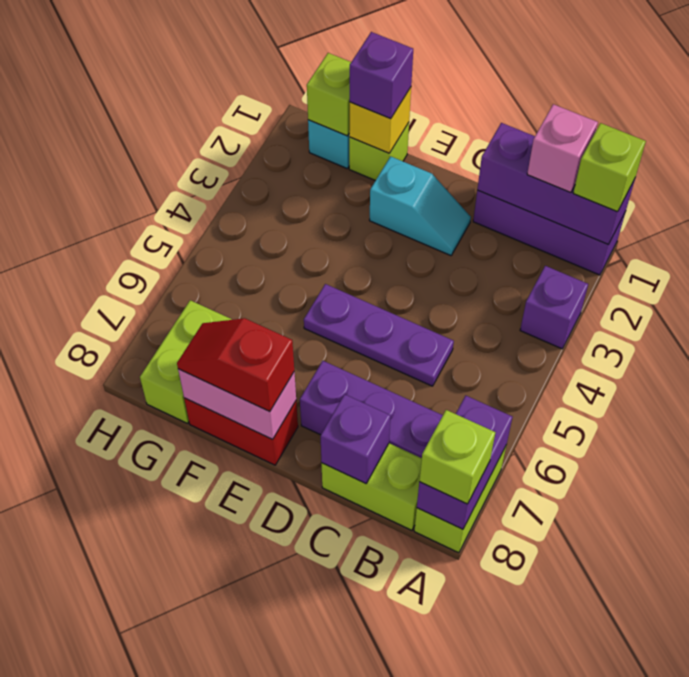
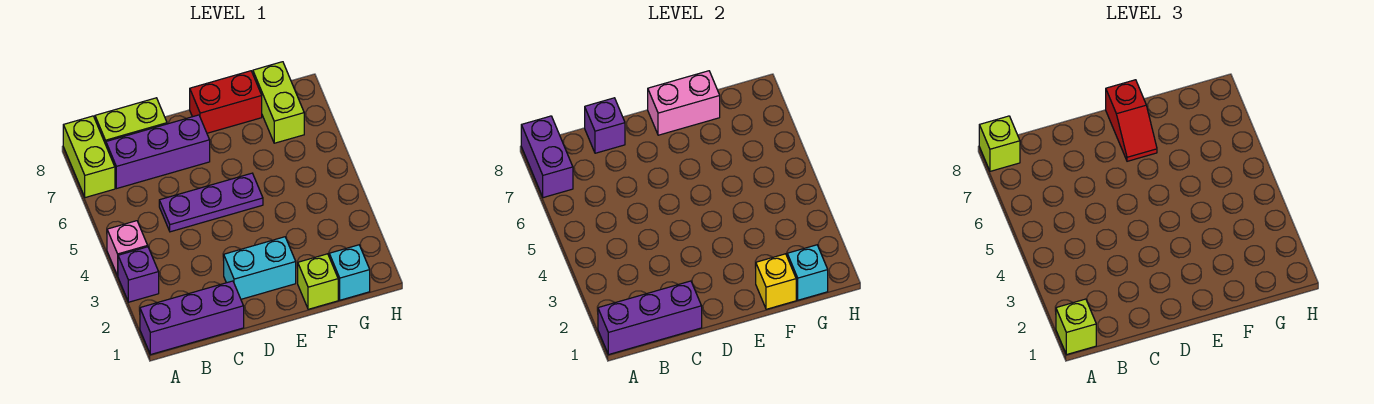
pink 1x1 brick [527,104,598,192] -> pink 1x1 brick moved to [107,221,148,276]
cyan 1x2 slope [369,156,471,256] -> cyan 1x2 brick [224,237,296,299]
red 1x2 slope [177,318,294,412] -> red 1x2 slope turned to [1106,80,1157,161]
purple 1x1 brick [350,32,413,119] -> none
lime 1x1 brick [307,53,351,136] -> cyan 1x1 brick [787,245,828,300]

